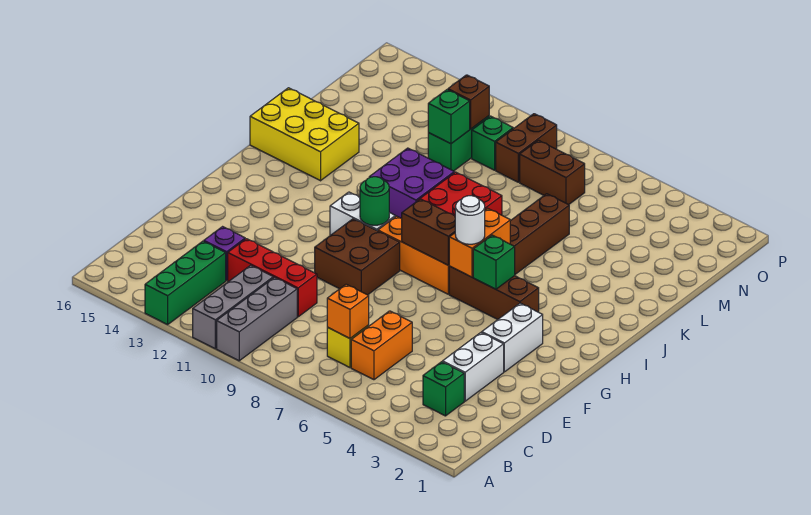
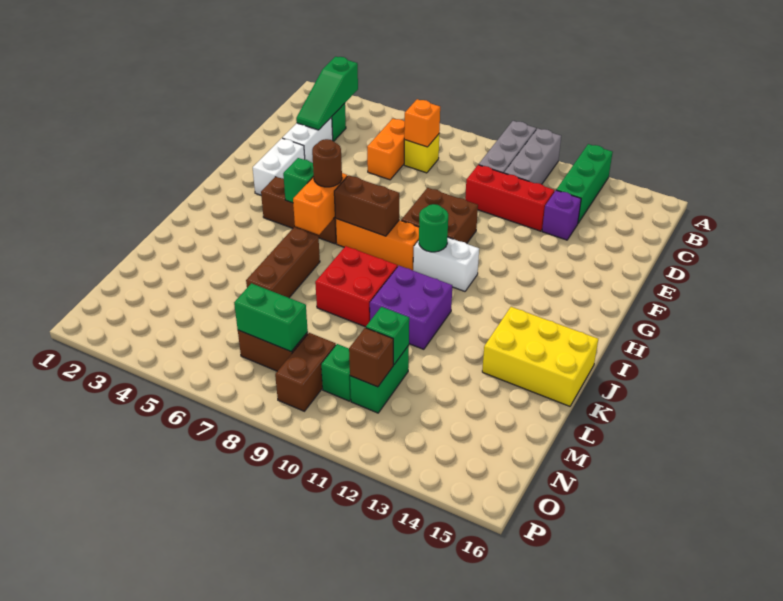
none -> green 1x3 slope [296,57,358,130]
white 1x1 round brick [455,196,485,244] -> brown 1x1 round brick [312,139,342,187]
none -> green 1x2 brick [234,283,308,352]

